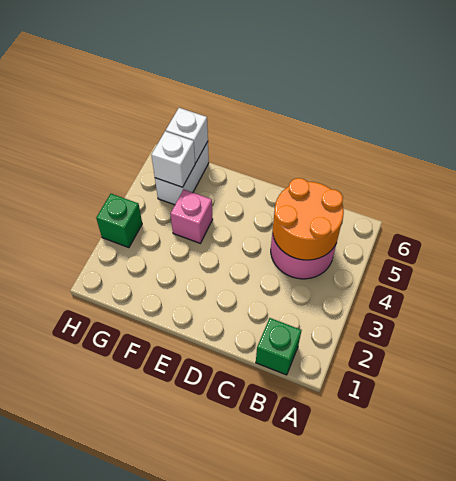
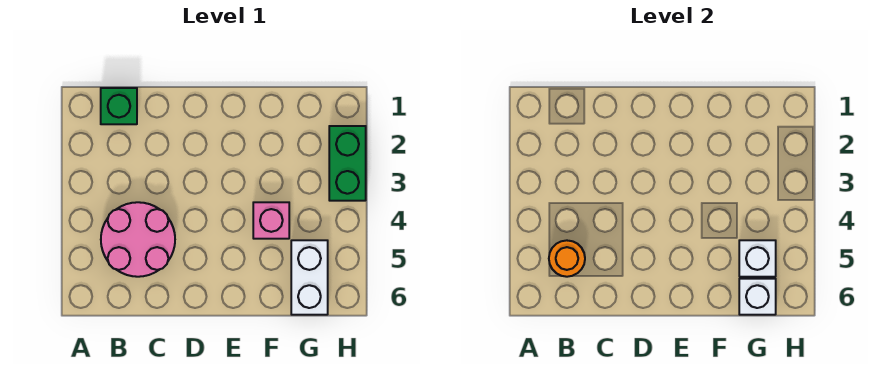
orange 2x2 round brick [273,178,344,260] -> orange 1x1 round brick [549,240,585,277]
green 1x1 brick [96,194,142,248] -> green 1x2 brick [329,126,366,201]

